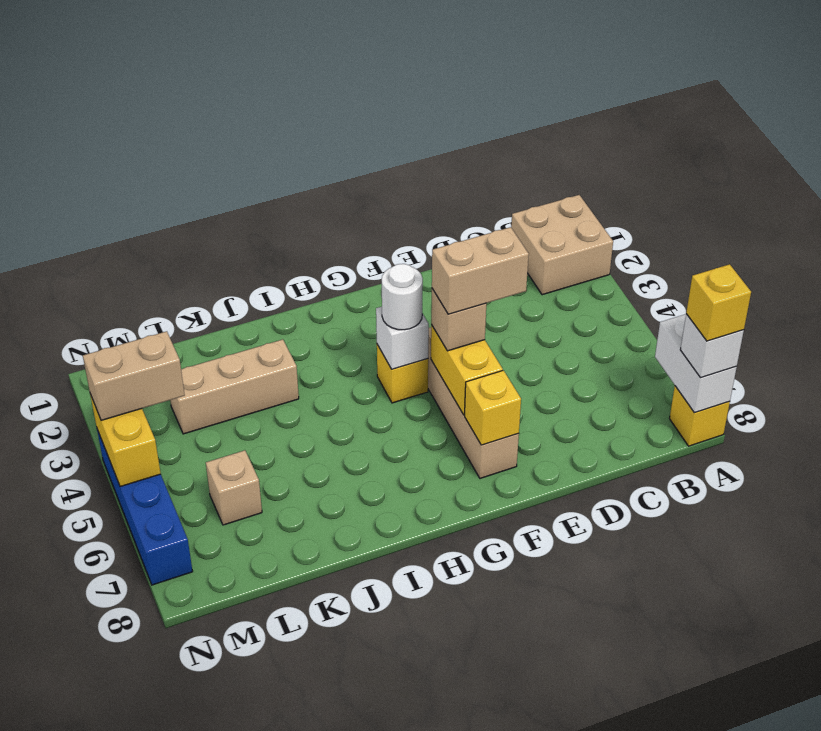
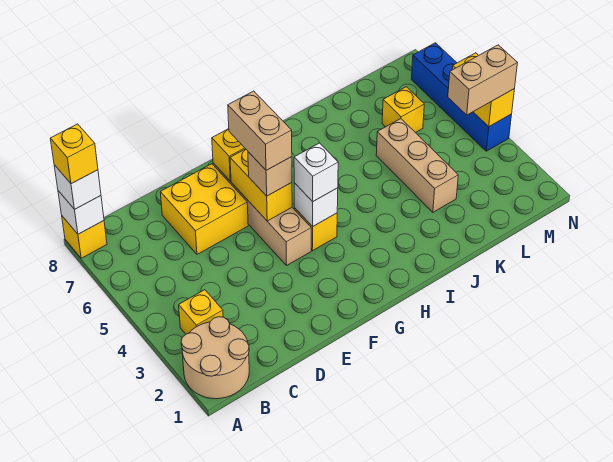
tan 2x2 brick [511,195,613,295] -> tan 2x2 round brick [181,317,249,399]
white 1x2 brick [655,314,737,413] -> white 1x1 brick [58,191,104,234]
none -> yellow 1x1 brick [179,290,223,334]
none -> yellow 2x2 brick [160,164,248,254]
tan 1x2 brick [432,227,529,314] -> tan 1x2 brick turned to [228,91,292,170]
white 1x1 round brick [382,264,423,330] -> white 1x1 brick [294,143,338,202]
tan 1x3 brick [170,339,299,434] -> tan 1x3 brick turned to [376,119,458,212]
tan 1x1 brick [206,450,262,525] -> yellow 1x1 brick [382,87,424,133]

